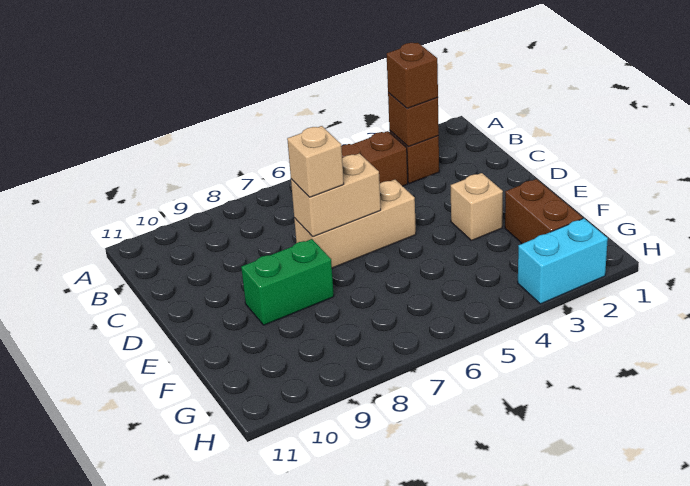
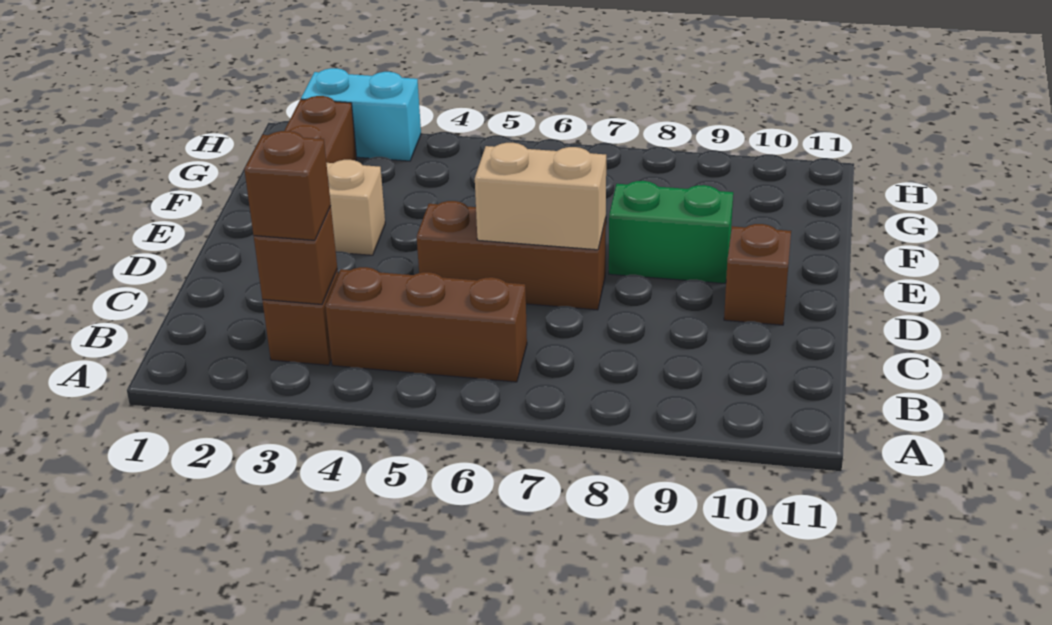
tan 1x3 brick [294,180,416,268] -> brown 1x3 brick [417,201,606,310]
tan 1x1 brick [287,126,344,197] -> none
none -> brown 1x1 brick [724,224,791,325]

